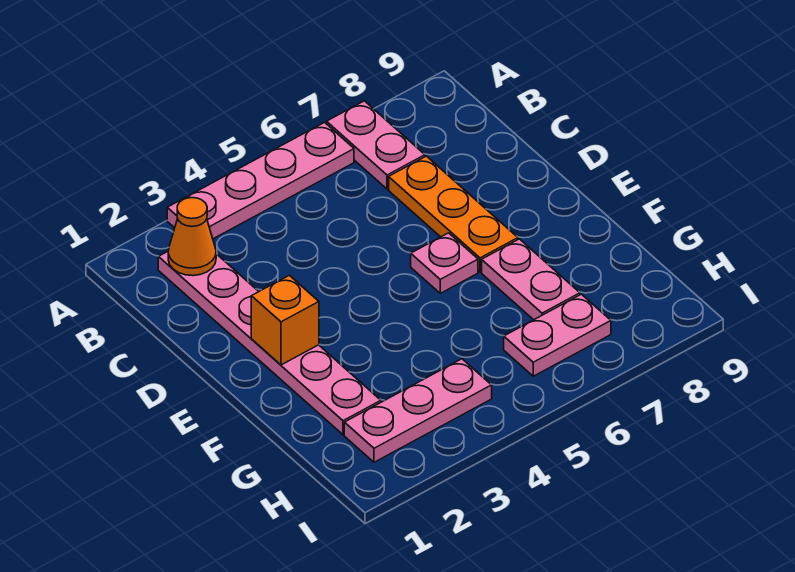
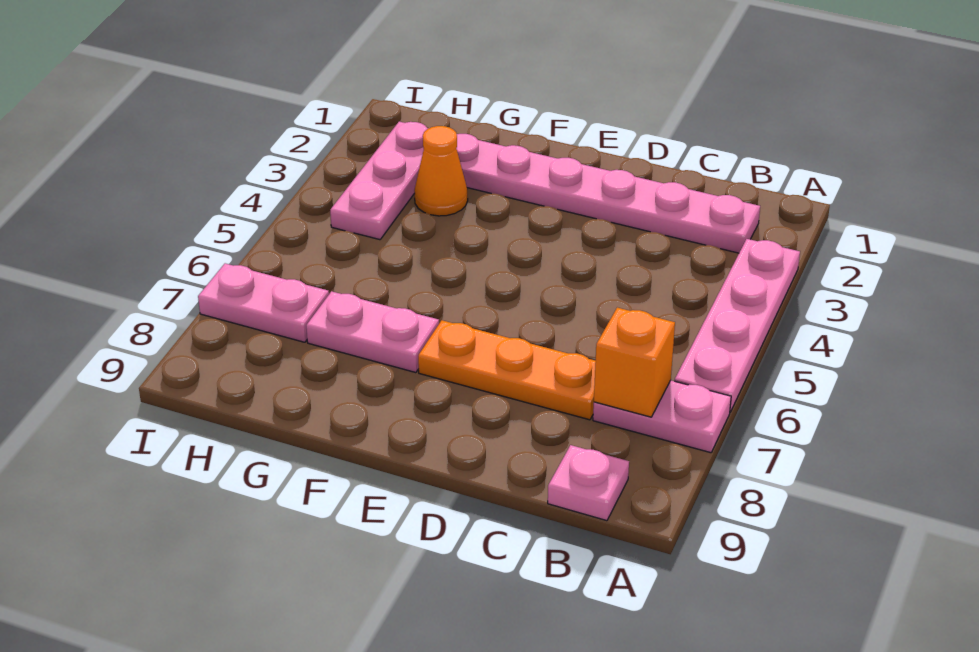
orange 1x1 cone [168,198,216,276] -> orange 1x1 cone moved to [414,126,468,216]
orange 1x1 brick [251,275,319,365] -> orange 1x1 brick moved to [594,308,675,417]
pink 1x1 plate [411,233,478,293] -> pink 1x1 plate moved to [548,445,629,521]
pink 1x2 plate [504,294,611,376] -> pink 1x2 plate turned to [198,263,329,342]

